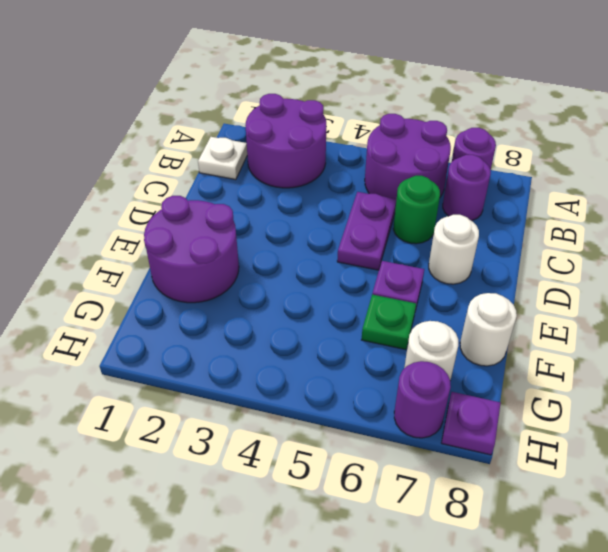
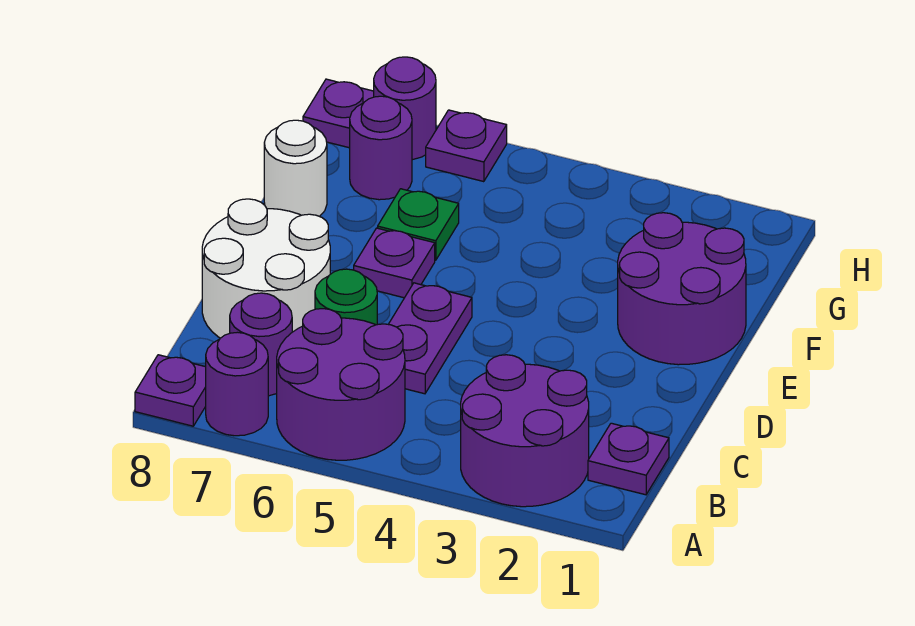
none -> purple 1x1 plate [135,355,206,426]
white 1x1 plate [198,137,247,180] -> purple 1x1 plate [588,423,669,495]
white 1x1 round brick [429,215,479,284] -> white 2x2 round brick [202,199,330,338]
white 1x1 round brick [404,321,458,380] -> purple 1x1 round brick [350,96,412,200]
none -> purple 1x1 plate [426,110,507,182]

